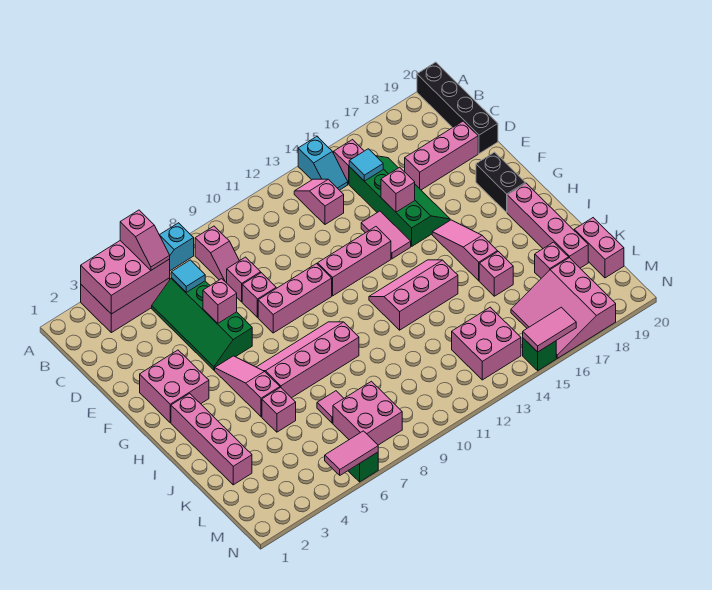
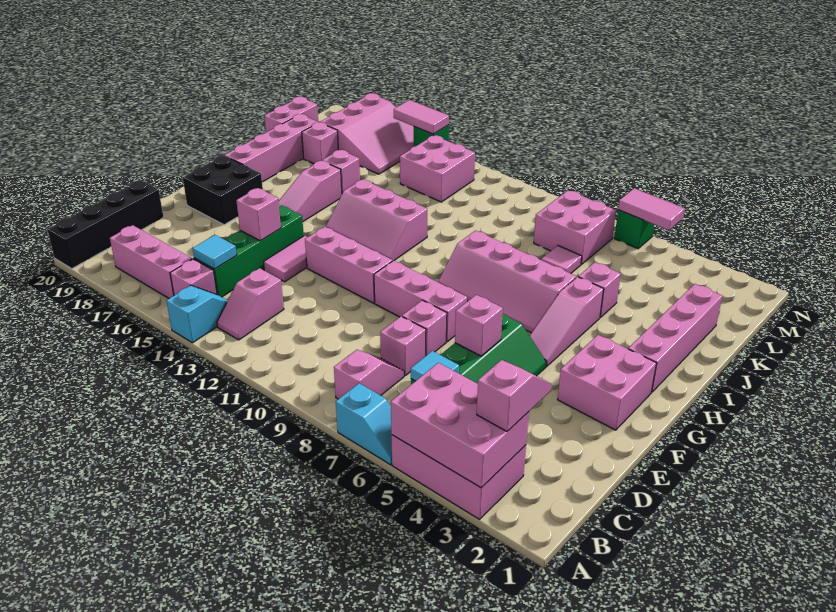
pink 1x2 slope [120,210,170,270] -> pink 1x2 slope moved to [477,360,552,431]
pink 1x3 brick [405,121,478,190] -> pink 1x3 brick moved to [110,225,192,298]
black 1x2 brick [476,152,525,212] -> black 2x2 brick [183,156,263,225]

